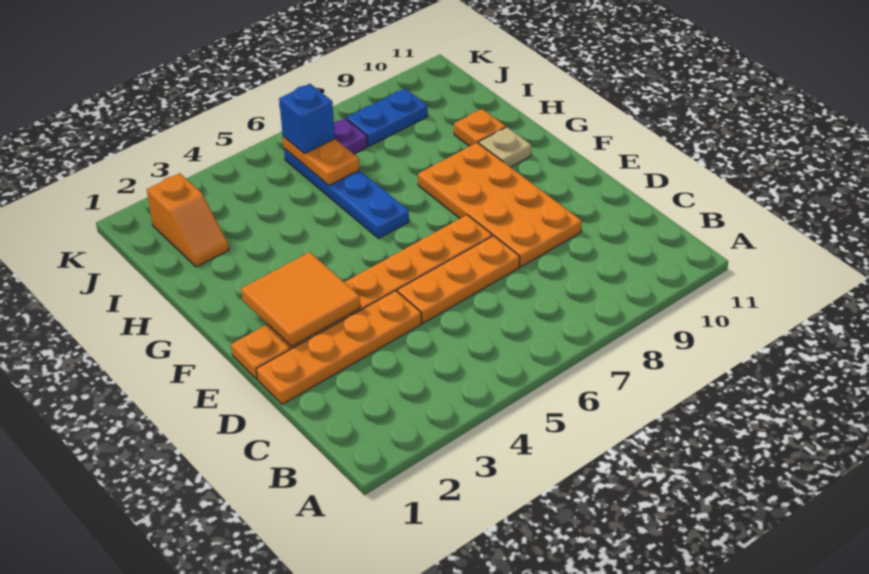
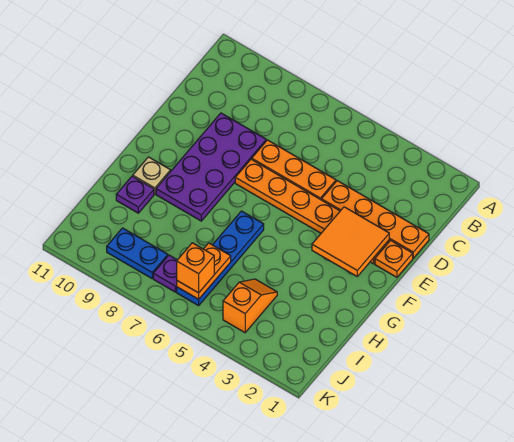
orange 2x4 plate [418,143,582,267] -> purple 2x4 plate [156,113,266,221]
orange 1x1 plate [454,109,506,146] -> purple 1x1 plate [116,176,154,213]
orange 1x2 slope [147,173,229,267] -> orange 1x2 slope moved to [223,279,277,333]
blue 1x1 brick [279,84,335,154] -> orange 1x1 brick [177,243,214,293]

